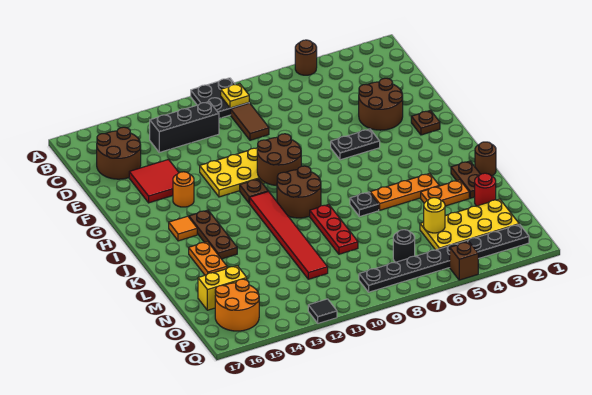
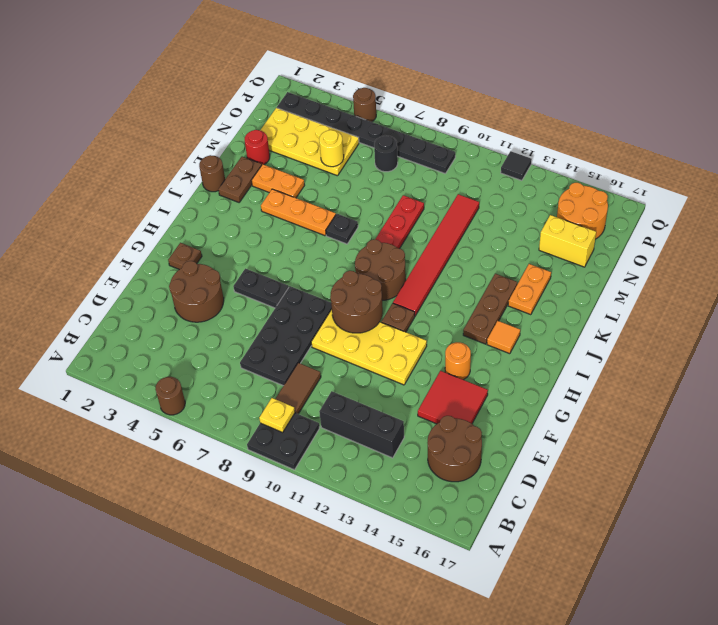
none -> black 2x4 plate [240,286,332,386]
brown 1x1 brick [450,242,478,280] -> brown 1x1 round brick [353,88,376,122]

